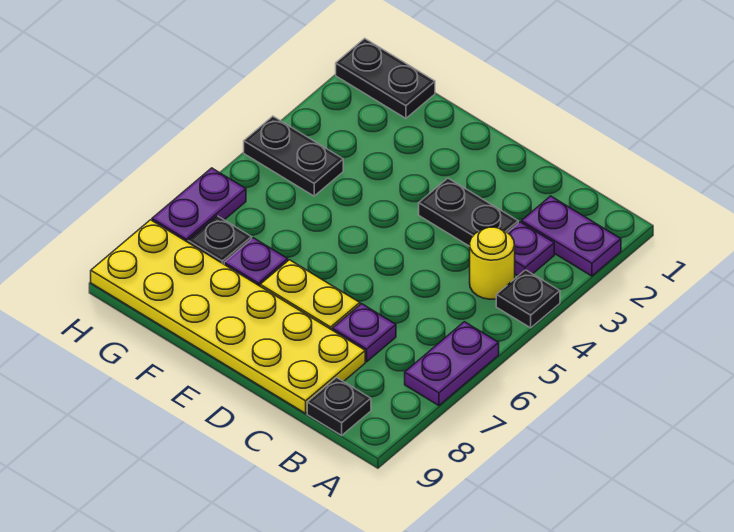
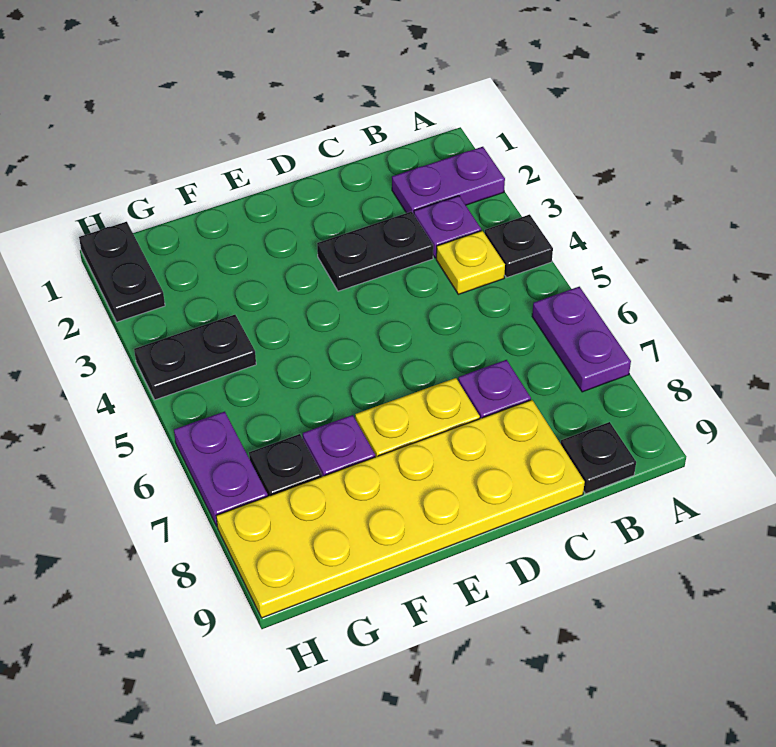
yellow 1x1 round brick [470,227,515,299] -> yellow 1x1 plate [436,231,505,294]
black 1x2 plate [336,38,435,118] -> black 1x2 plate turned to [79,222,165,322]

